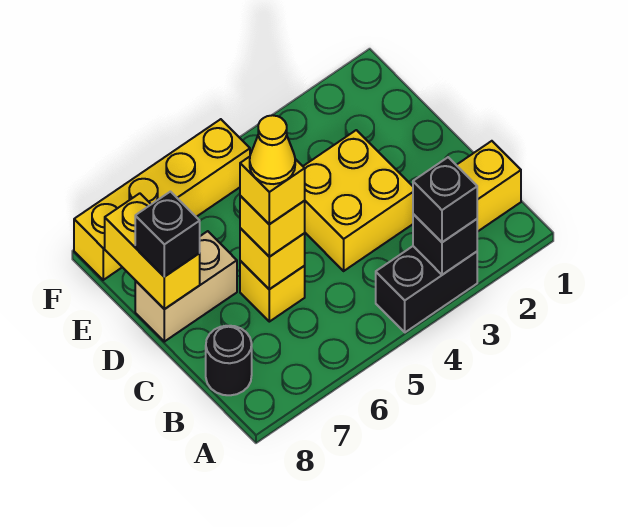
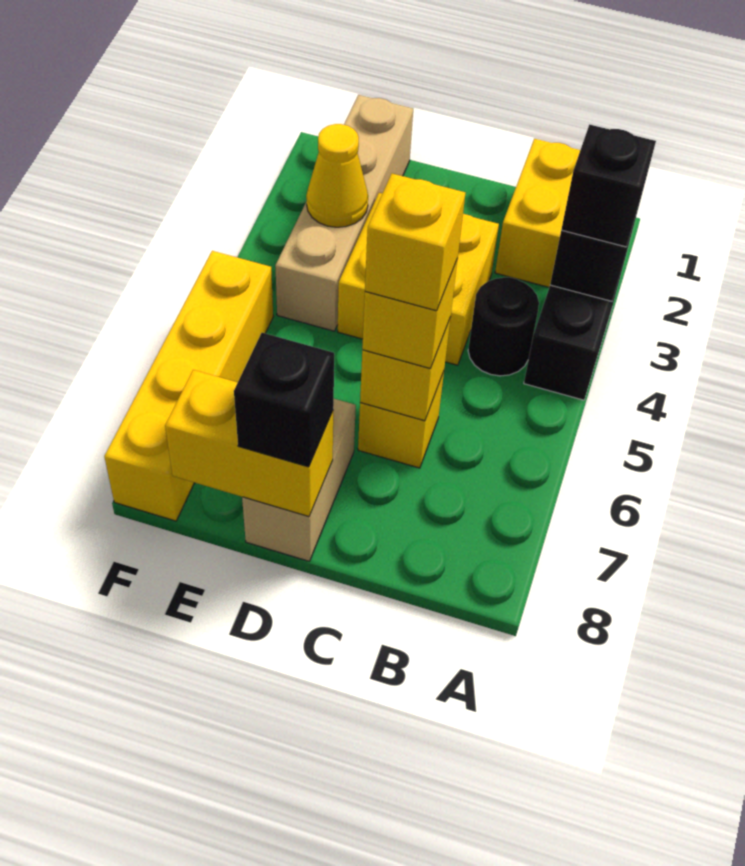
black 1x1 round brick [206,326,252,395] -> black 1x1 round brick moved to [468,277,539,376]
yellow 1x1 cone [250,115,295,184] -> yellow 1x1 cone moved to [306,124,368,227]
none -> tan 1x4 brick [275,95,413,331]

